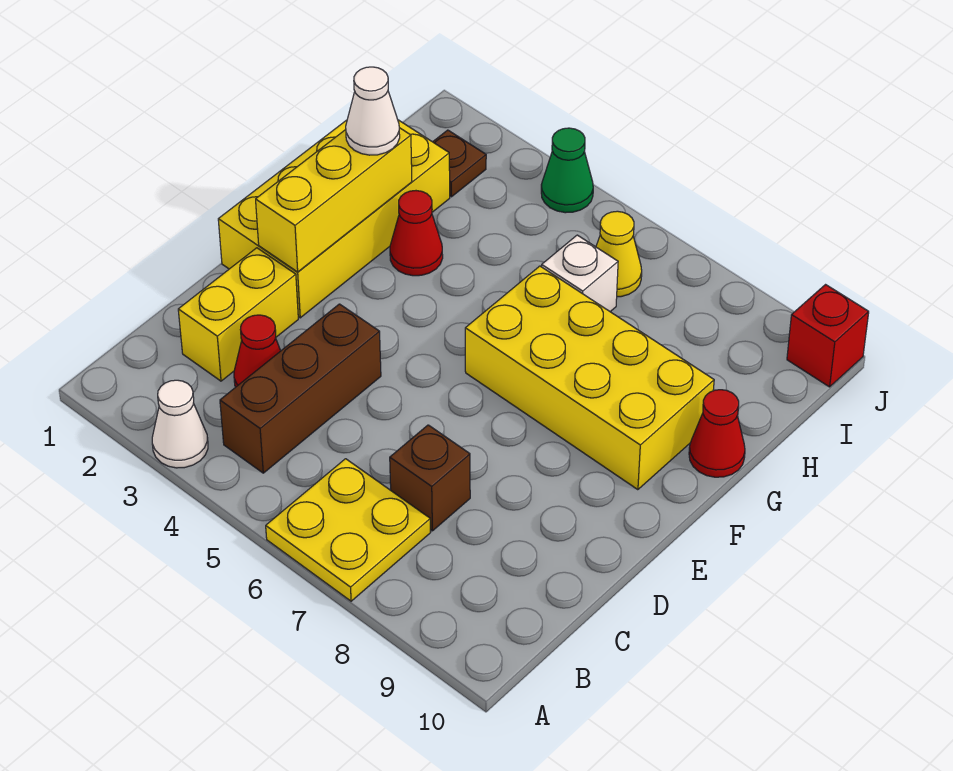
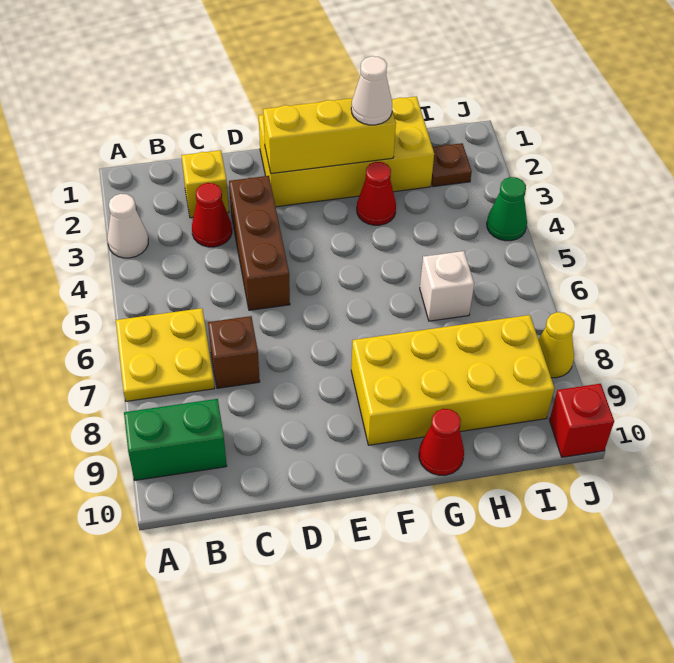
none -> green 1x2 brick [124,399,227,480]
brown 1x3 brick [220,304,381,473] -> brown 1x3 brick turned to [229,176,290,310]
yellow 1x2 brick [178,248,298,381] -> yellow 1x1 brick [181,150,229,218]
yellow 2x4 brick [465,266,714,490] -> yellow 2x4 brick turned to [351,315,554,445]
yellow 1x1 cone [596,211,642,297] -> yellow 1x1 cone moved to [538,312,574,378]

